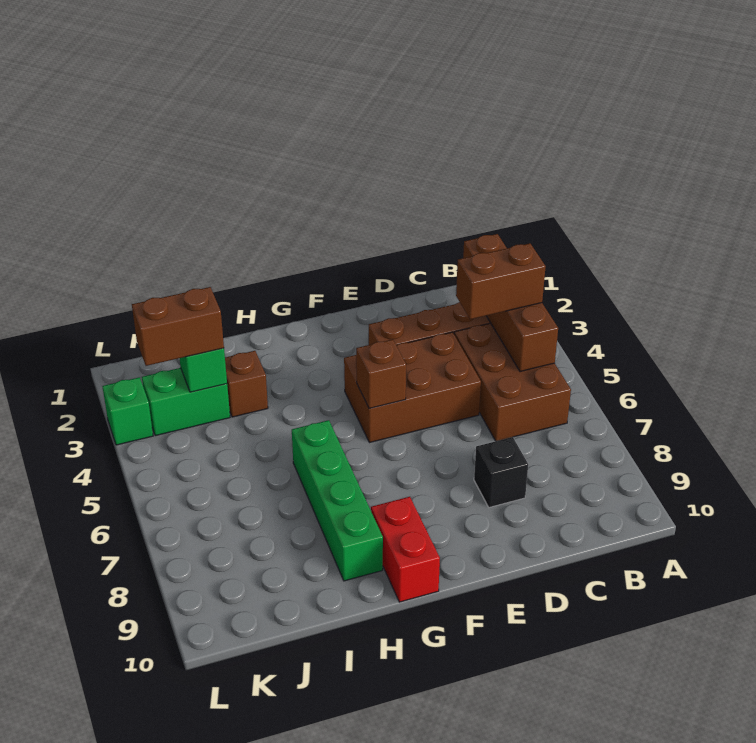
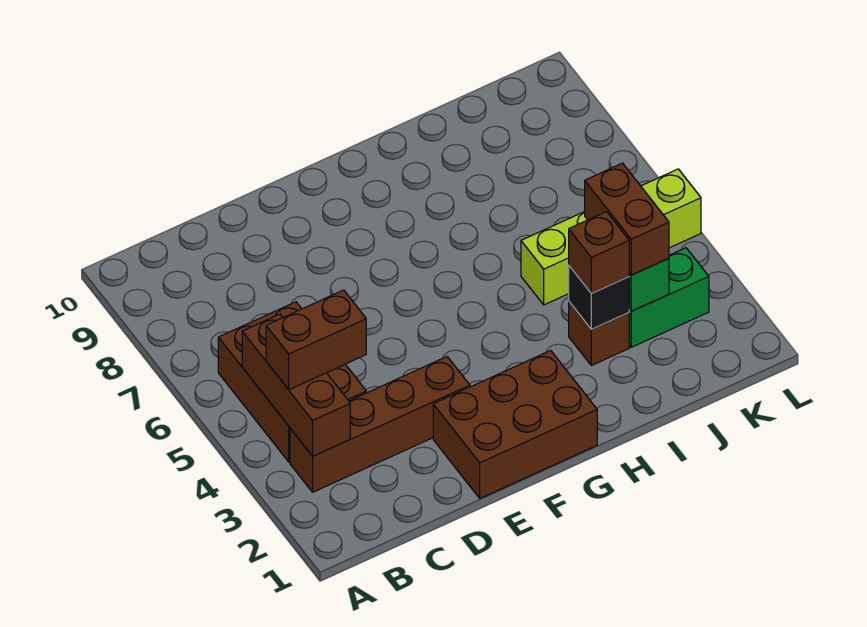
brown 1x4 brick [463,234,558,372] -> brown 1x3 brick [242,314,350,456]
brown 2x3 brick [344,332,481,443] -> brown 2x3 brick moved to [433,350,597,498]
black 1x1 brick [474,437,528,507] -> black 1x1 brick moved to [569,266,629,329]
brown 1x1 brick [356,339,406,409] -> brown 1x1 brick moved to [569,212,630,293]
red 1x2 brick [371,497,440,602] -> none
green 1x4 brick [292,420,383,581] -> none
none -> lime 1x4 brick [521,169,701,305]
brown 1x2 brick [132,287,224,366] -> brown 1x2 brick turned to [585,163,669,275]
green 1x1 brick [102,377,153,445] -> none

